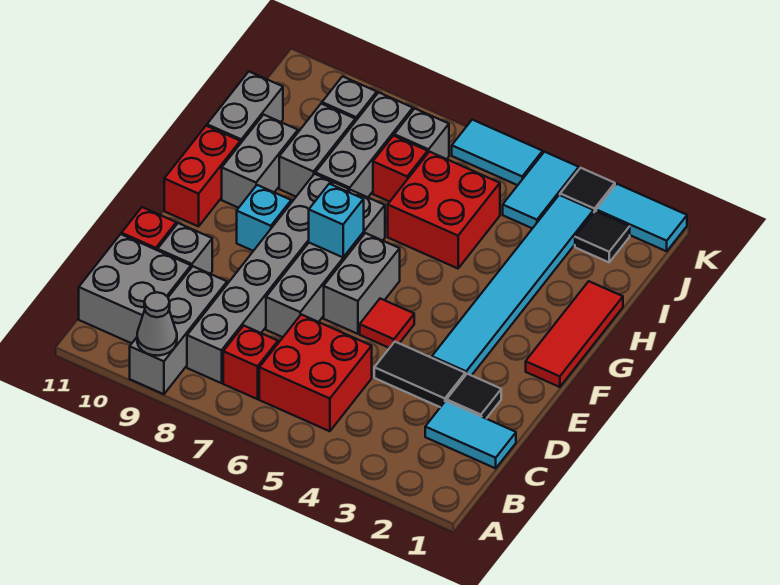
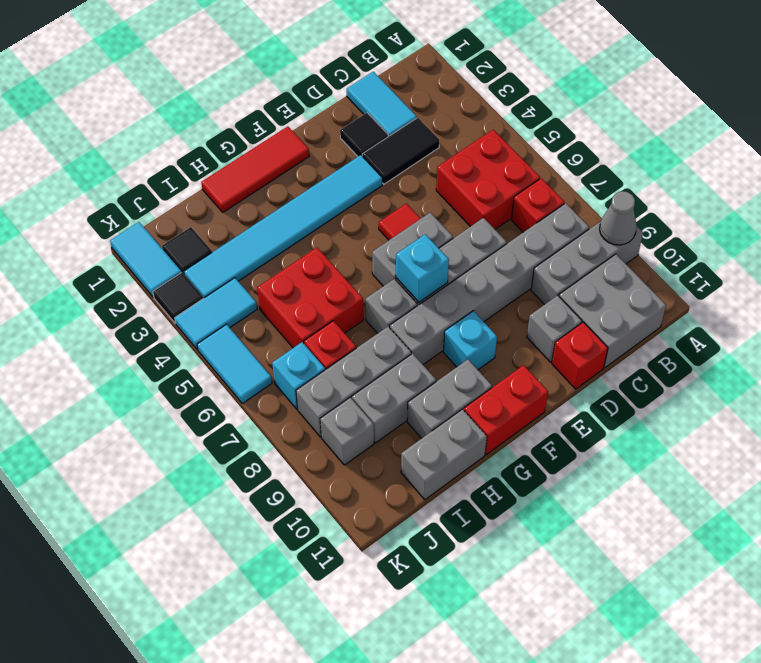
black 1x2 tile [374,342,465,407] -> black 1x2 tile turned to [362,118,439,184]
grey 1x1 brick [394,109,449,159] -> cyan 1x1 brick [272,342,325,409]

